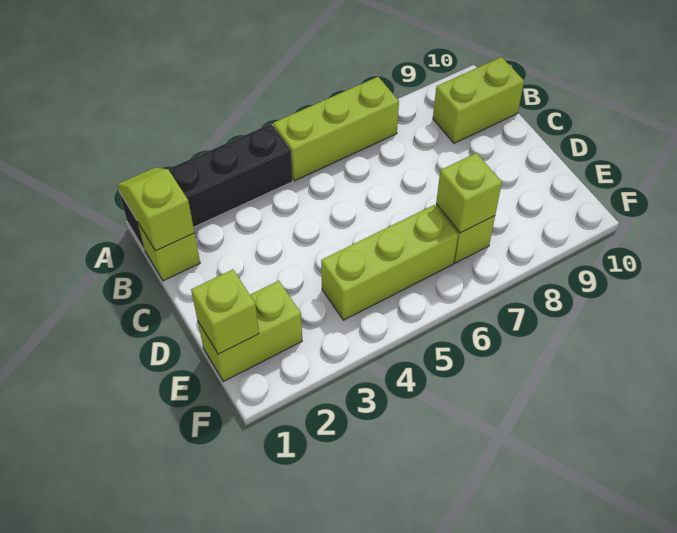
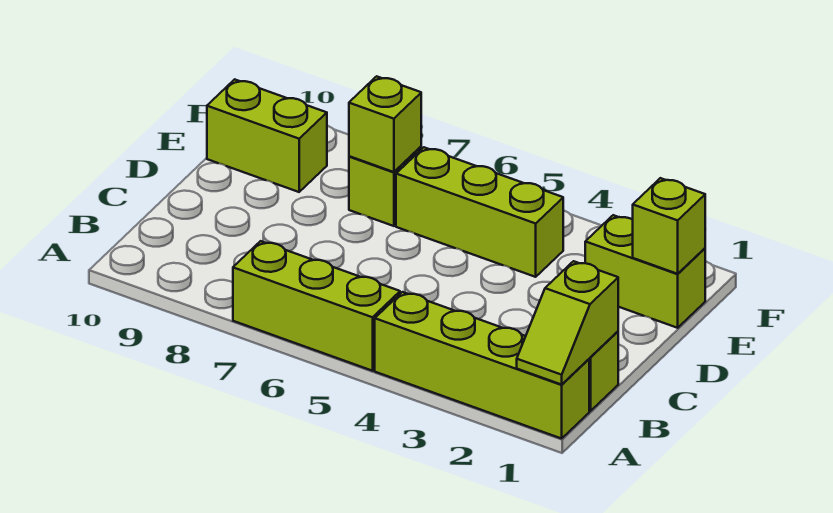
black 1x4 brick [119,124,293,250] -> lime 1x4 brick [375,292,589,439]
lime 1x2 brick [433,57,524,143] -> lime 1x2 brick moved to [207,79,327,192]

